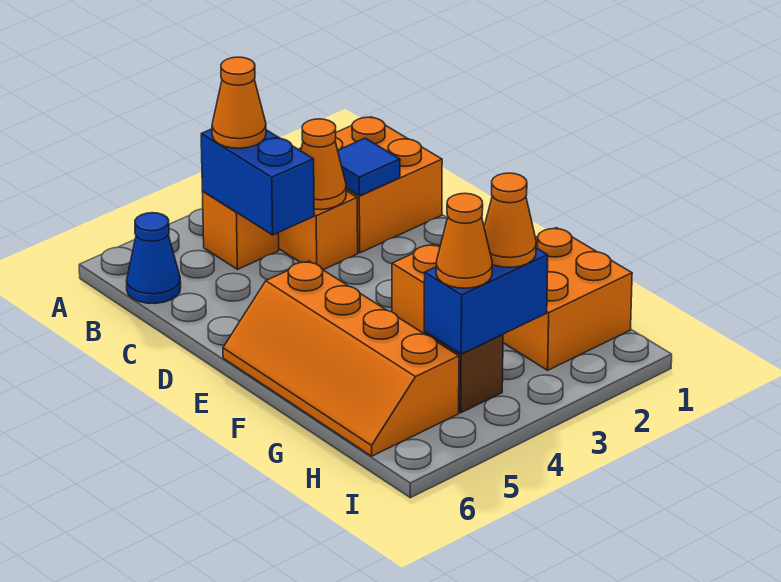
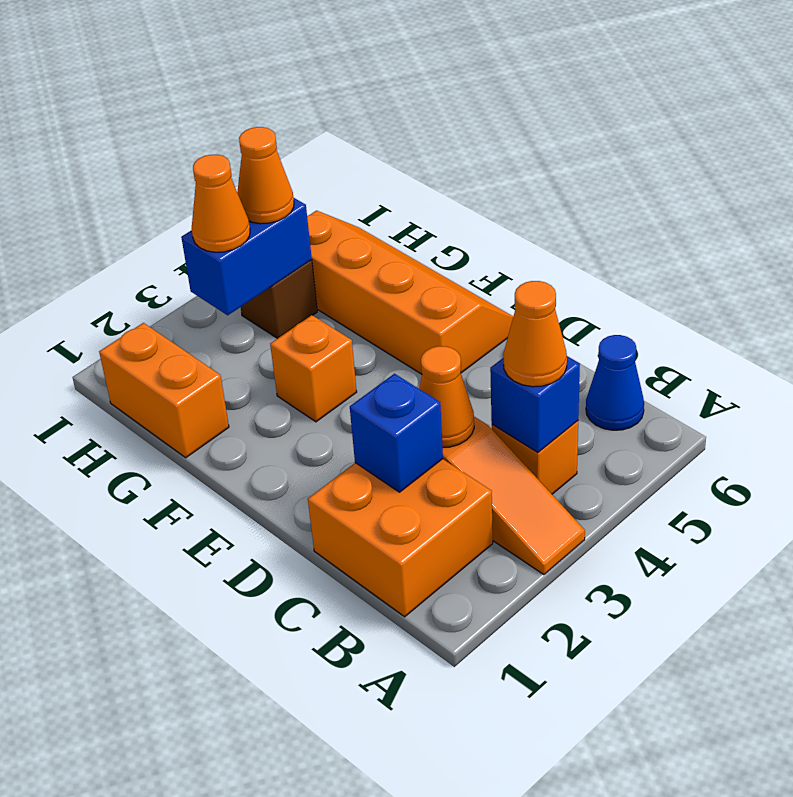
blue 1x2 brick [201,129,314,235] -> blue 1x1 brick [490,356,580,453]
blue 1x1 tile [338,138,400,196] -> blue 1x1 brick [350,374,443,492]
orange 2x2 brick [503,228,632,370] -> orange 1x2 brick [99,323,229,458]

